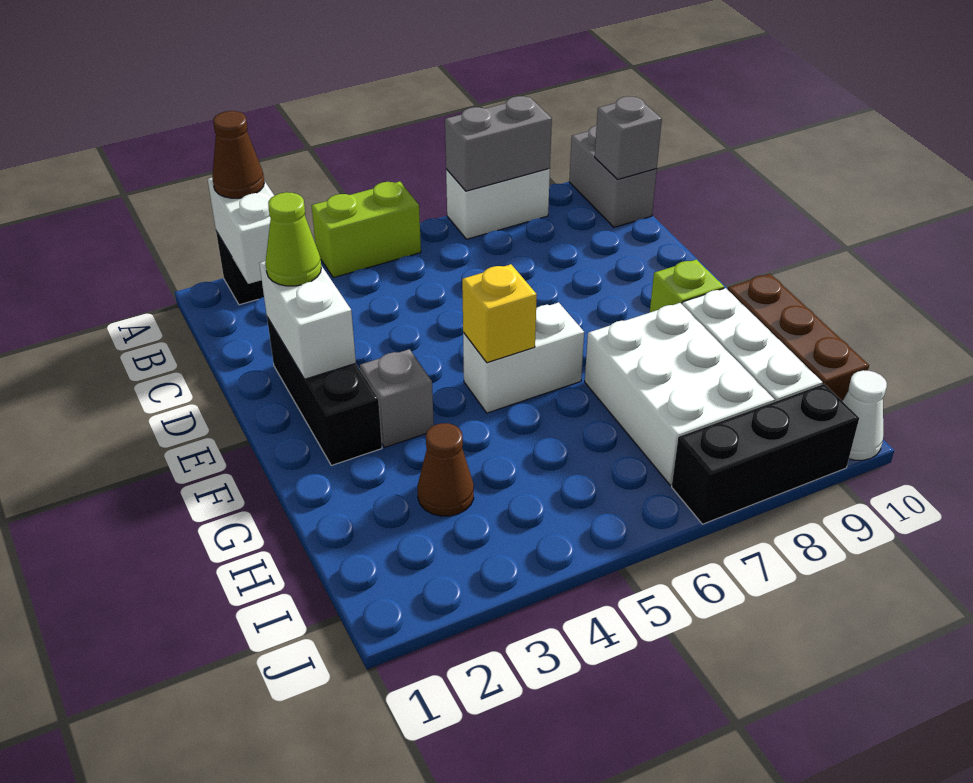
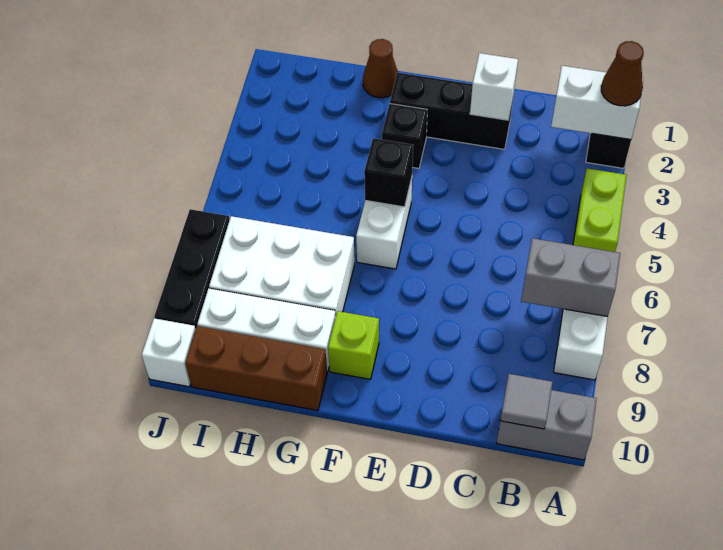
grey 1x2 brick [445,96,552,191] -> grey 1x2 brick turned to [521,238,620,317]
grey 1x1 brick [595,96,662,180] -> grey 1x1 tile [500,374,552,429]
white 1x2 brick [259,261,356,379] -> white 1x1 brick [470,53,518,120]
lime 1x1 cone [265,192,321,286] -> none
grey 1x1 brick [360,349,434,447] -> black 1x1 brick [382,104,427,168]
yellow 1x1 brick [462,264,537,363] -> black 1x1 brick [364,138,413,207]
brown 1x1 cone [417,423,474,516] -> brown 1x1 cone moved to [363,39,398,98]
white 1x1 cone [843,370,887,460] -> white 1x1 brick [142,318,196,387]

